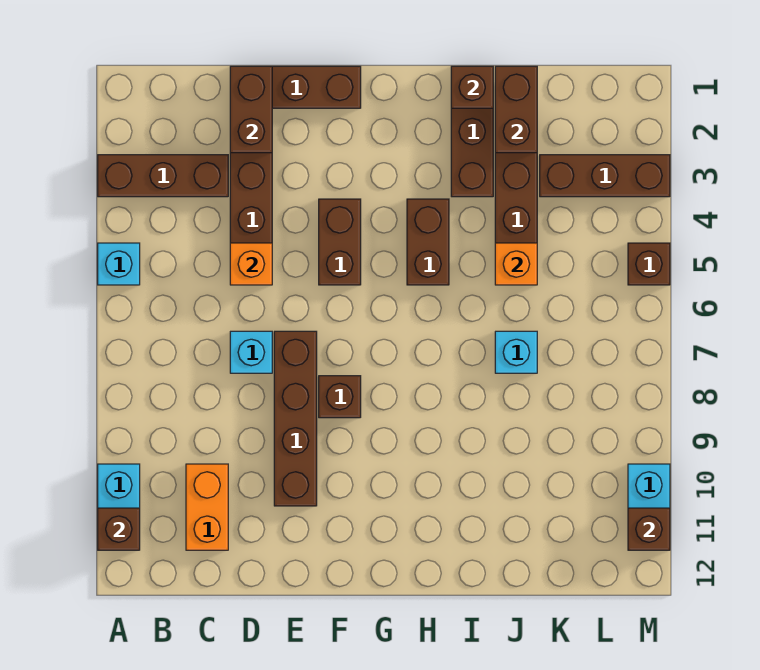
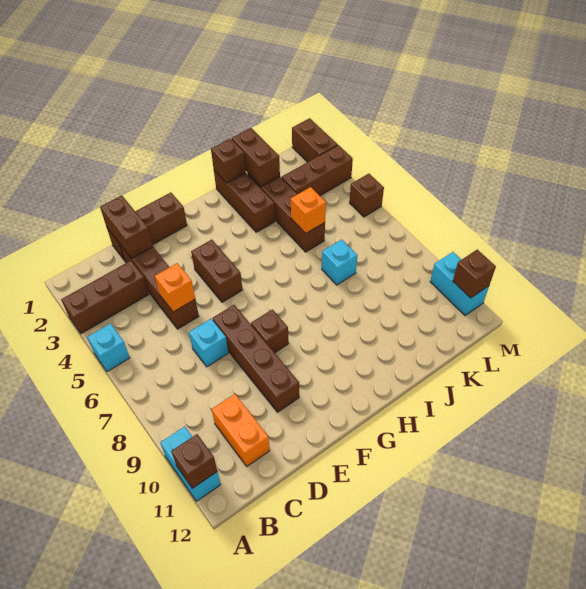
brown 1x2 brick [407,199,449,285] -> brown 1x2 brick moved to [292,118,338,162]

